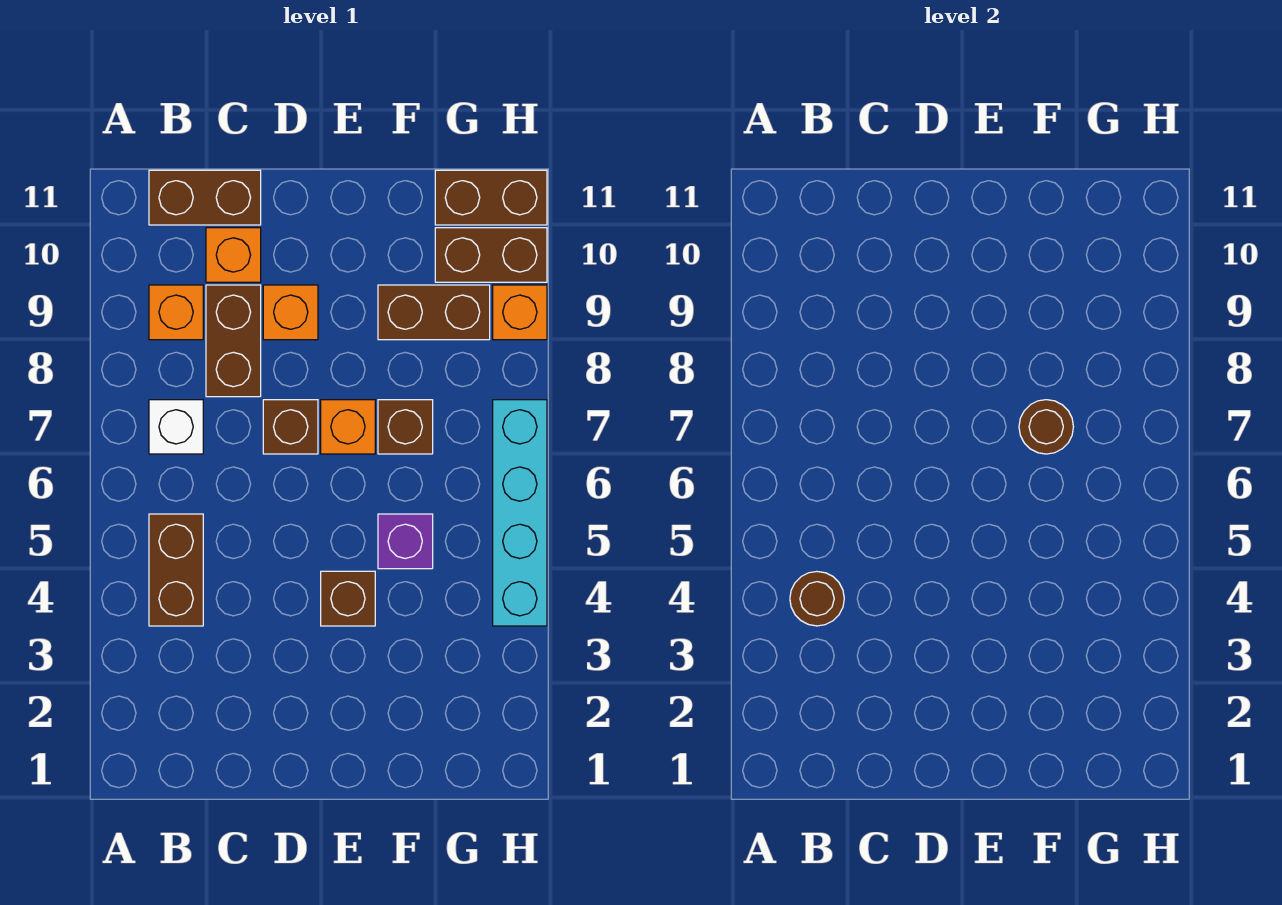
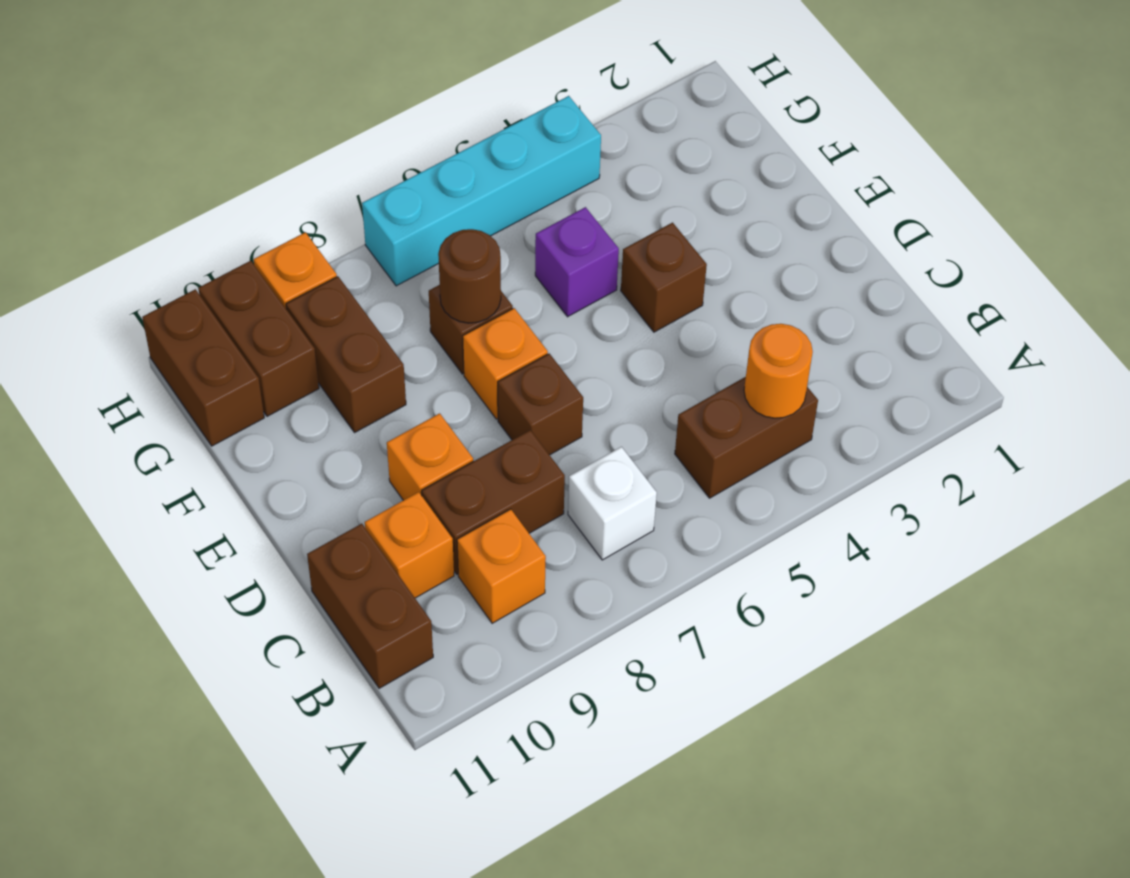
brown 1x1 round brick [790,572,844,626] -> orange 1x1 round brick [744,324,813,418]

